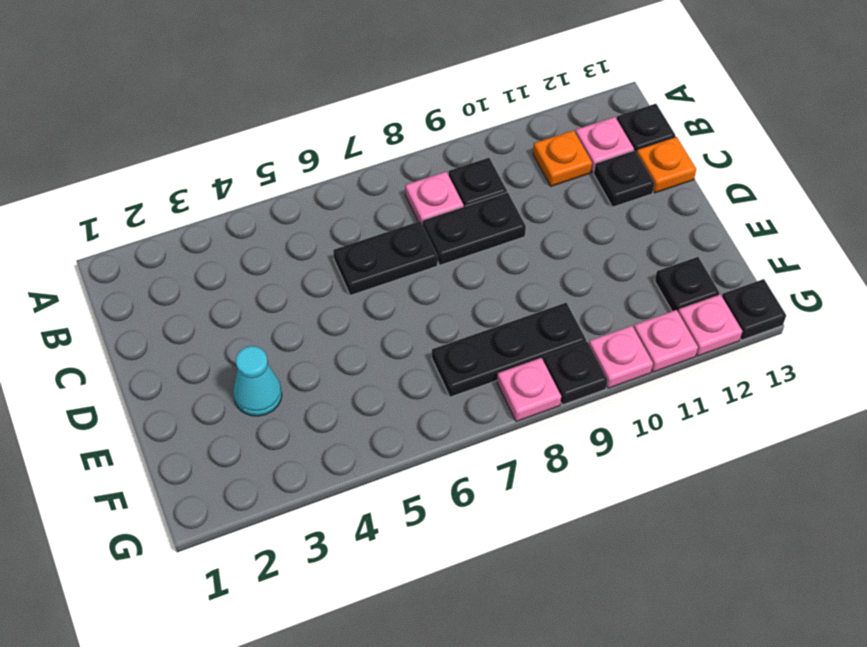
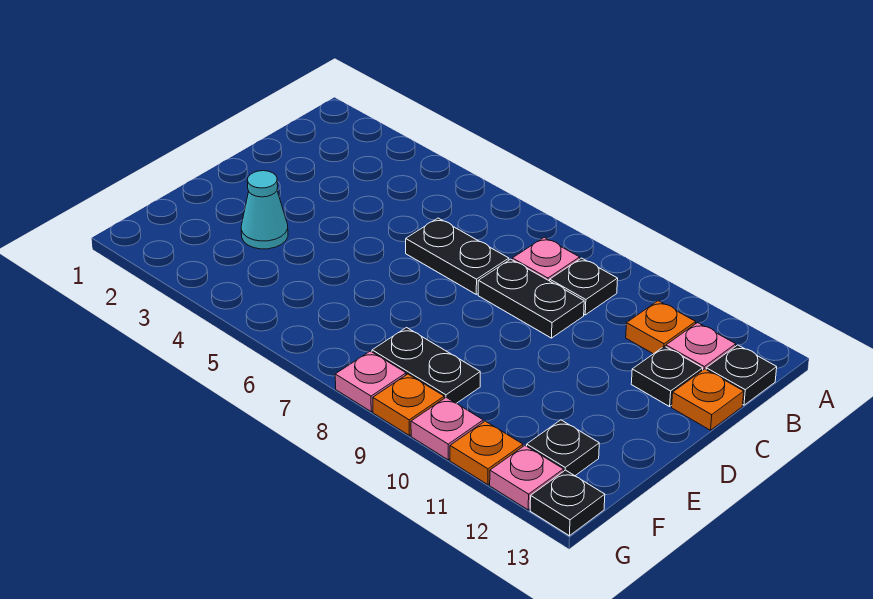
black 1x3 plate [432,303,586,397] -> black 1x2 plate [372,328,480,403]
black 1x1 plate [543,342,607,405] -> orange 1x1 plate [373,374,444,435]
pink 1x1 plate [634,310,698,372] -> orange 1x1 plate [450,421,523,484]

